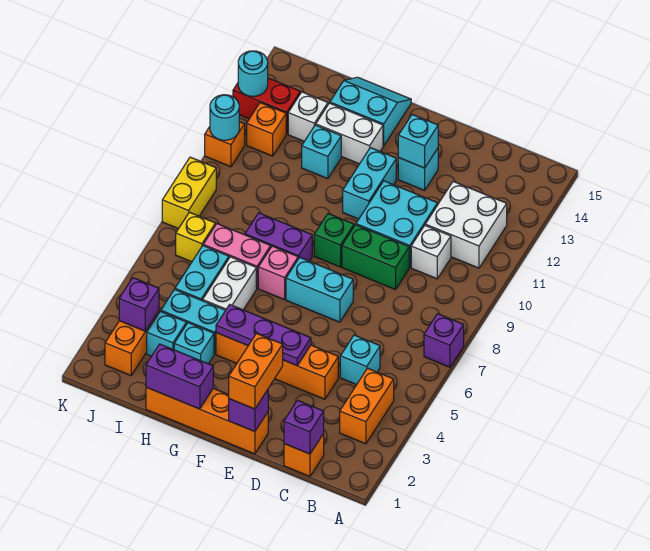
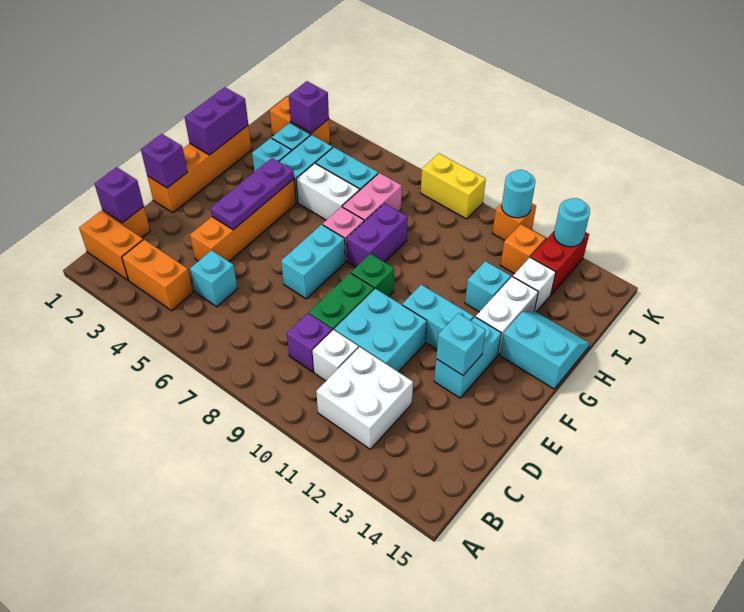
purple 1x1 brick [424,314,464,367] -> purple 1x1 brick moved to [287,313,332,372]
orange 1x2 brick [229,334,283,409] -> orange 1x2 brick moved to [79,211,143,280]
cyan 1x1 brick [398,148,438,190] -> cyan 1x2 brick [434,317,501,398]
cyan 2x2 slope [330,77,411,146] -> cyan 2x2 slope turned to [500,312,589,389]
yellow 1x1 brick [176,212,215,262] -> none

